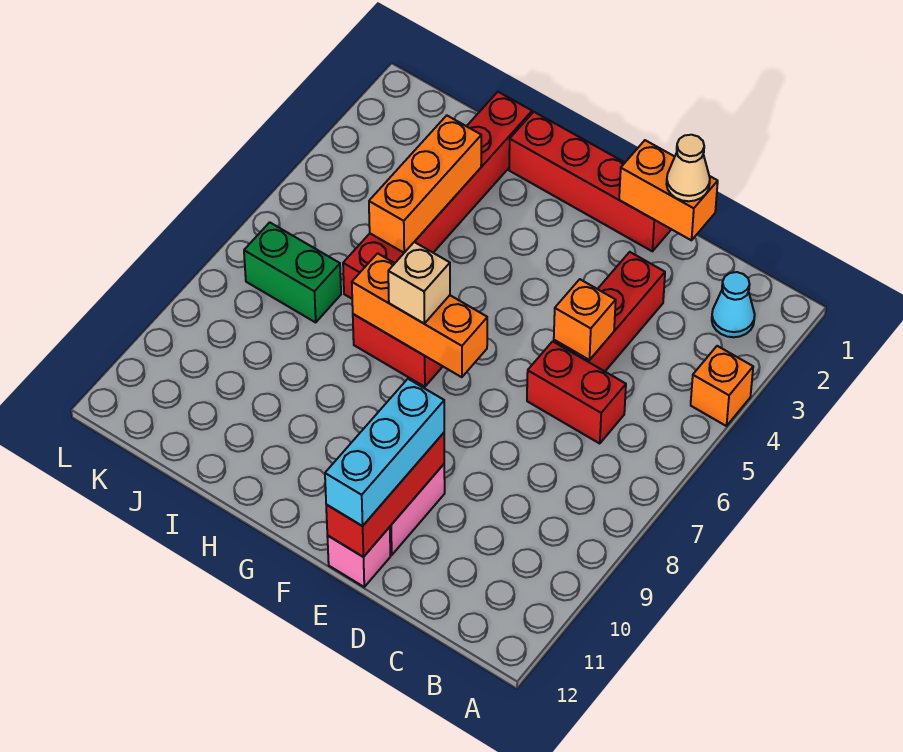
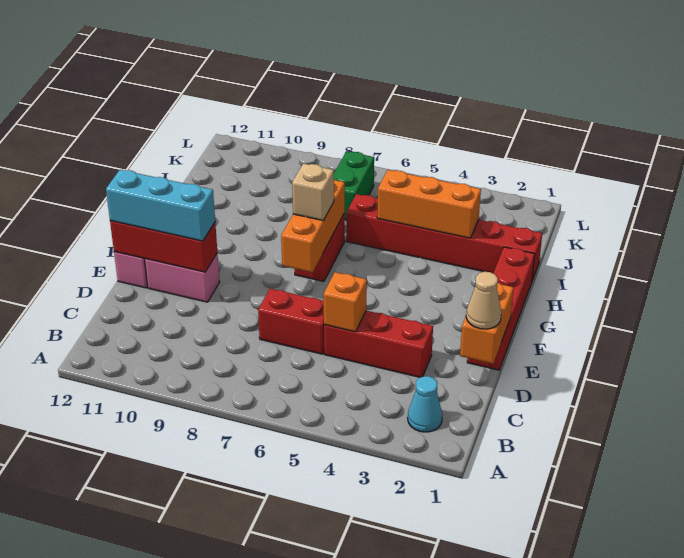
orange 1x1 brick [691,346,753,426] -> none
red 1x2 brick [527,341,626,444] -> red 1x2 brick turned to [258,289,324,354]

